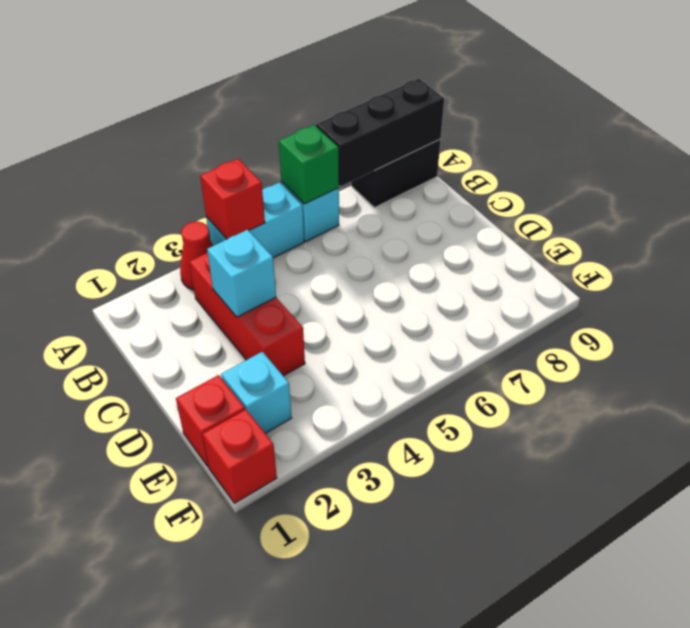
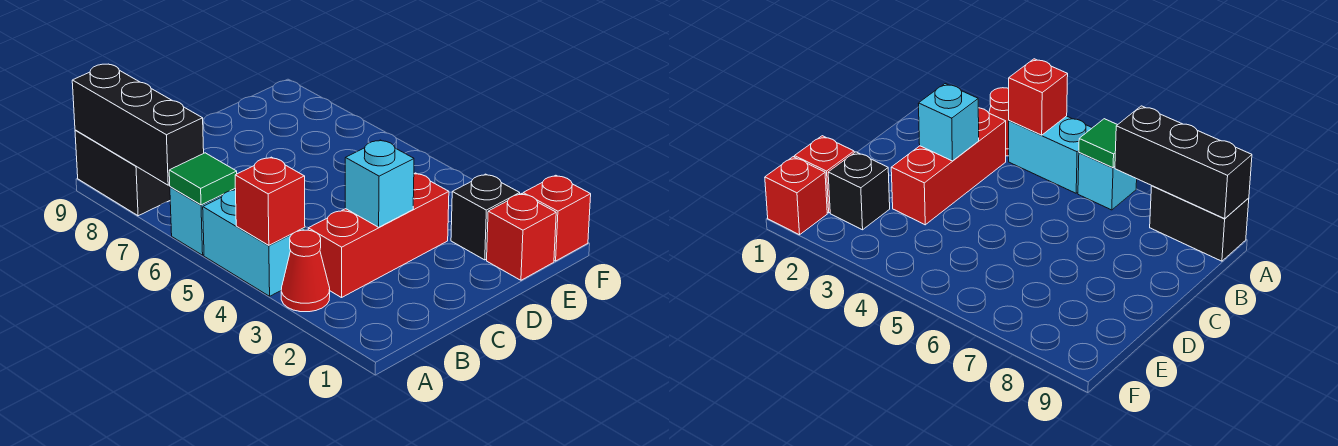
green 1x1 brick [279,125,339,204] -> green 1x1 tile [169,153,237,205]
cyan 1x1 brick [221,352,291,433] -> black 1x1 brick [451,174,520,260]

